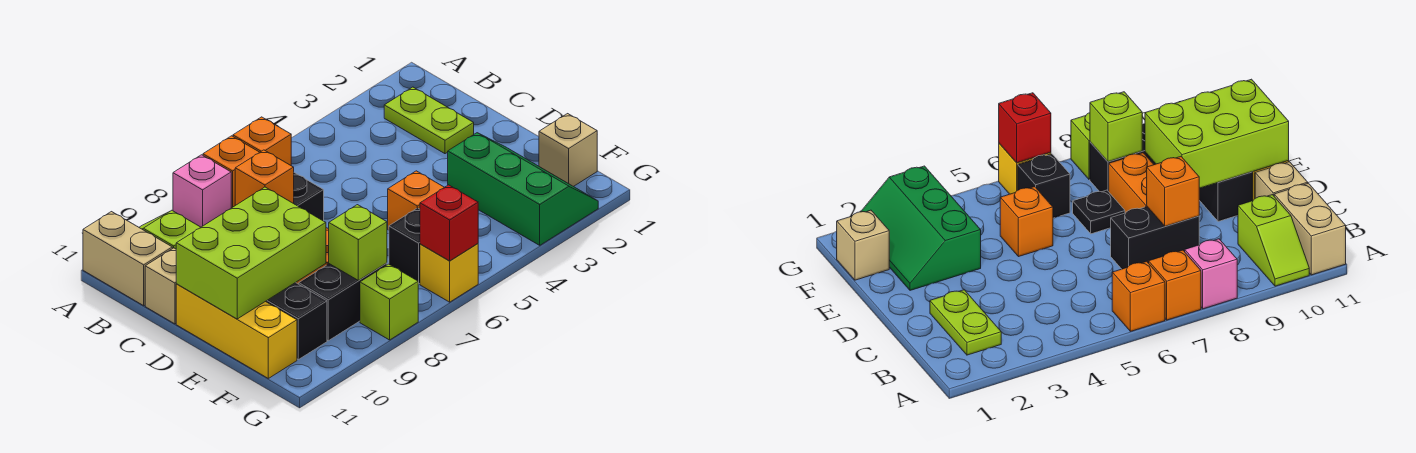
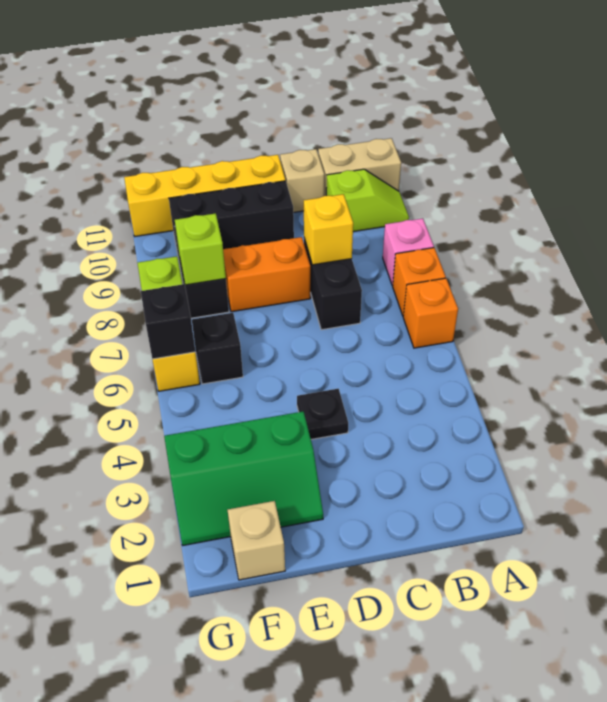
lime 1x2 plate [384,87,474,154] -> none
orange 1x1 brick [235,150,294,205] -> yellow 1x1 brick [304,194,353,265]
lime 2x3 brick [176,187,326,319] -> none
yellow 1x3 brick [176,284,297,378] -> yellow 1x4 brick [124,155,285,236]
orange 1x1 brick [388,171,444,230] -> none
black 1x1 plate [1073,190,1125,234] -> black 1x1 plate moved to [297,389,348,439]
red 1x1 brick [420,185,478,261] -> black 1x1 brick [141,284,195,359]

